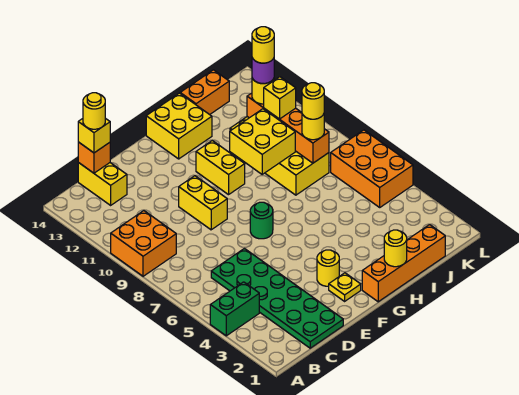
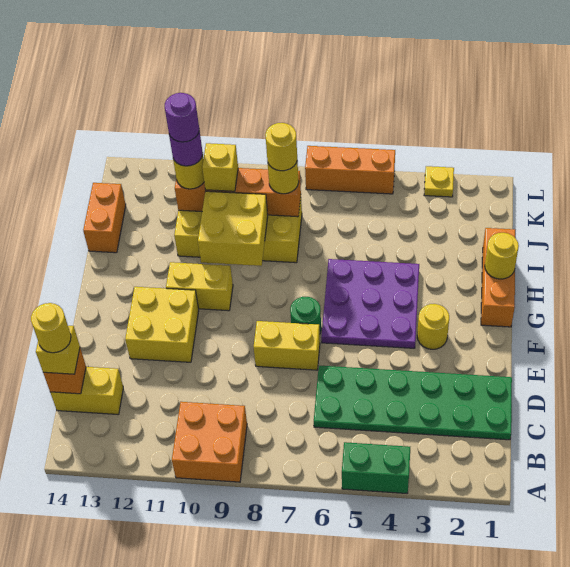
green 1x2 brick [210,282,259,336] -> green 1x2 brick turned to [342,442,410,493]
yellow 1x2 brick [179,176,227,230] -> yellow 1x2 brick moved to [254,321,320,370]
yellow 1x1 plate [329,273,361,301] -> yellow 1x1 plate moved to [424,166,454,197]
none -> purple 3x3 plate [321,259,419,348]
orange 1x4 brick [362,225,445,302] -> orange 1x3 brick [481,228,515,327]
yellow 2x2 brick [146,93,212,159] -> yellow 2x2 brick moved to [125,287,199,362]
yellow 1x1 round brick [252,27,274,63] -> purple 1x1 round brick [165,93,199,142]
orange 2x3 brick [331,130,413,207] -> orange 1x3 brick [305,146,395,194]

